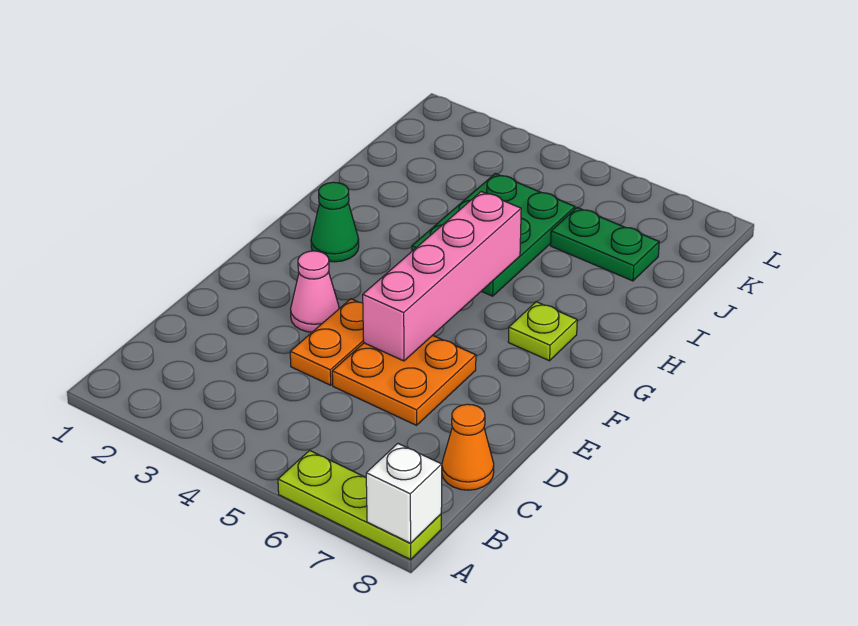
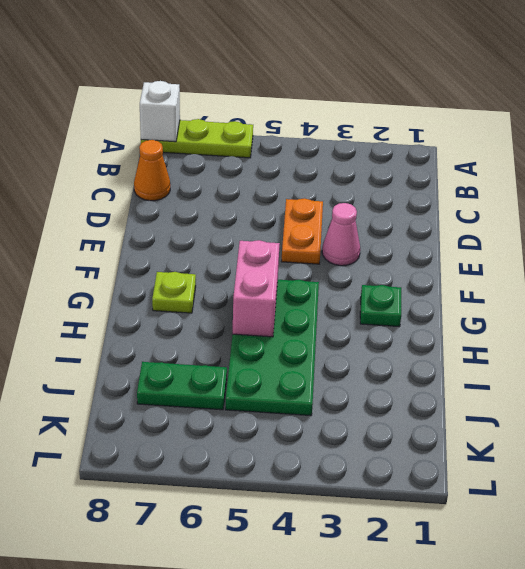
orange 2x2 plate [332,335,476,425] -> none
pink 1x4 brick [363,192,521,361] -> pink 1x2 brick [233,240,280,337]
green 1x1 cone [311,182,359,262] -> green 1x1 plate [360,285,401,327]
green 2x3 plate [412,173,575,296] -> green 2x4 plate [225,280,319,416]

